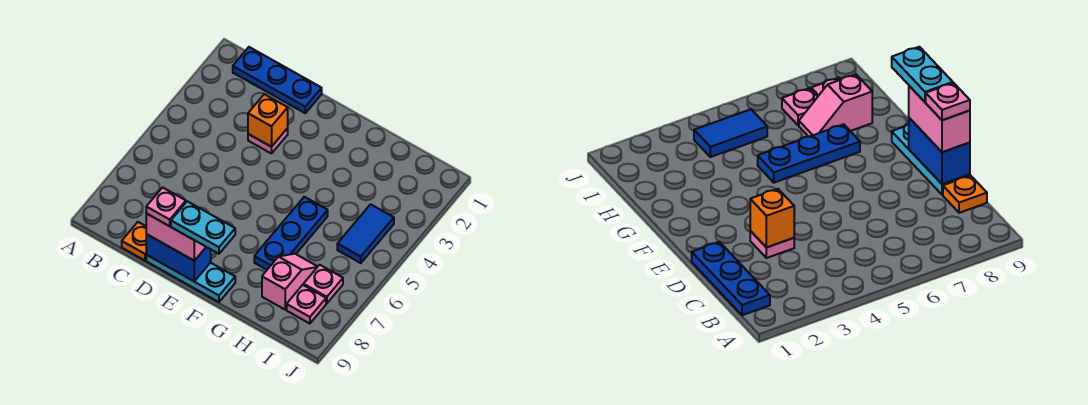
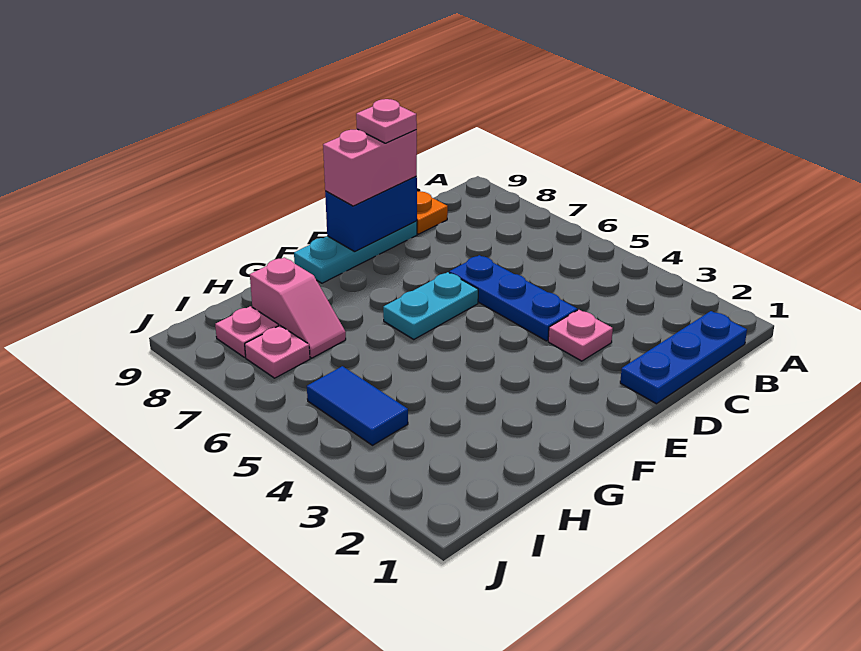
orange 1x1 brick [248,94,288,147] -> none
cyan 1x2 plate [171,201,235,254] -> cyan 1x2 plate moved to [383,272,478,339]
blue 1x3 plate [254,197,328,270] -> blue 1x3 plate moved to [449,255,577,341]

